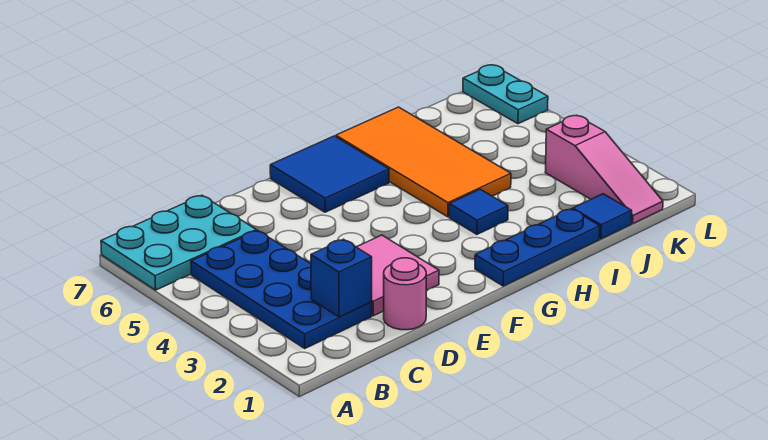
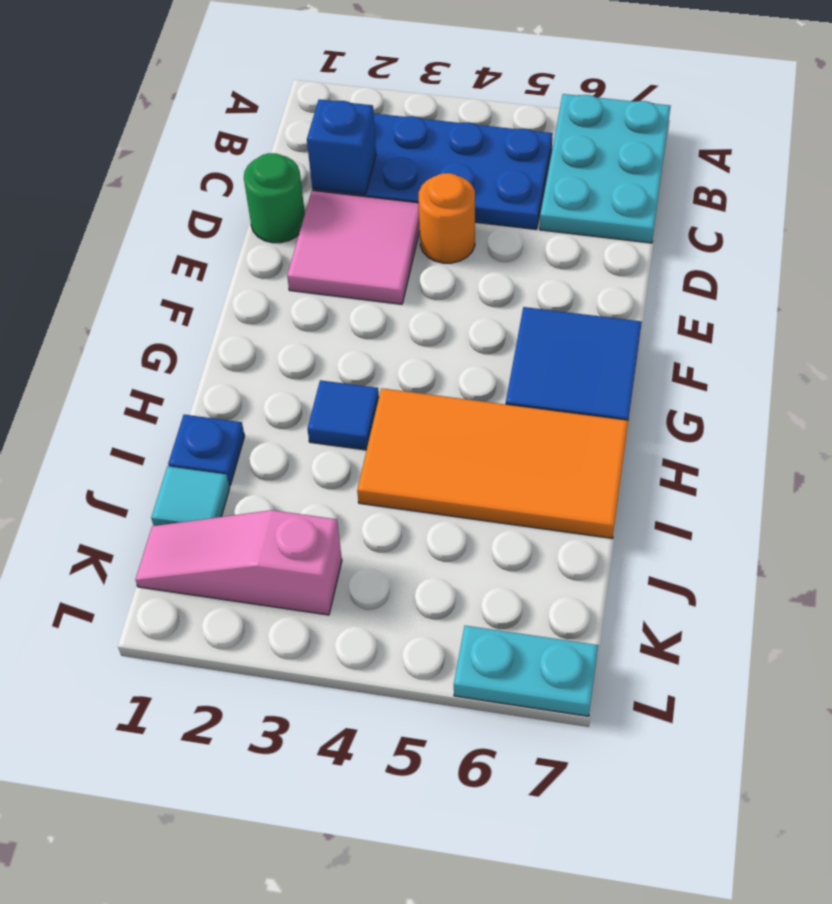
pink 1x1 round brick [384,258,426,330] -> green 1x1 round brick [244,153,305,243]
none -> orange 1x1 round brick [419,173,475,263]
blue 1x3 plate [475,209,600,286] -> blue 1x1 plate [168,415,245,485]
blue 1x1 tile [573,194,632,239] -> cyan 1x1 tile [151,466,230,526]

